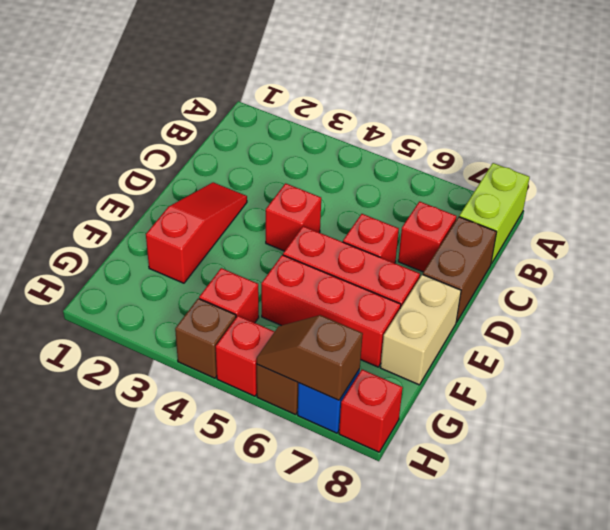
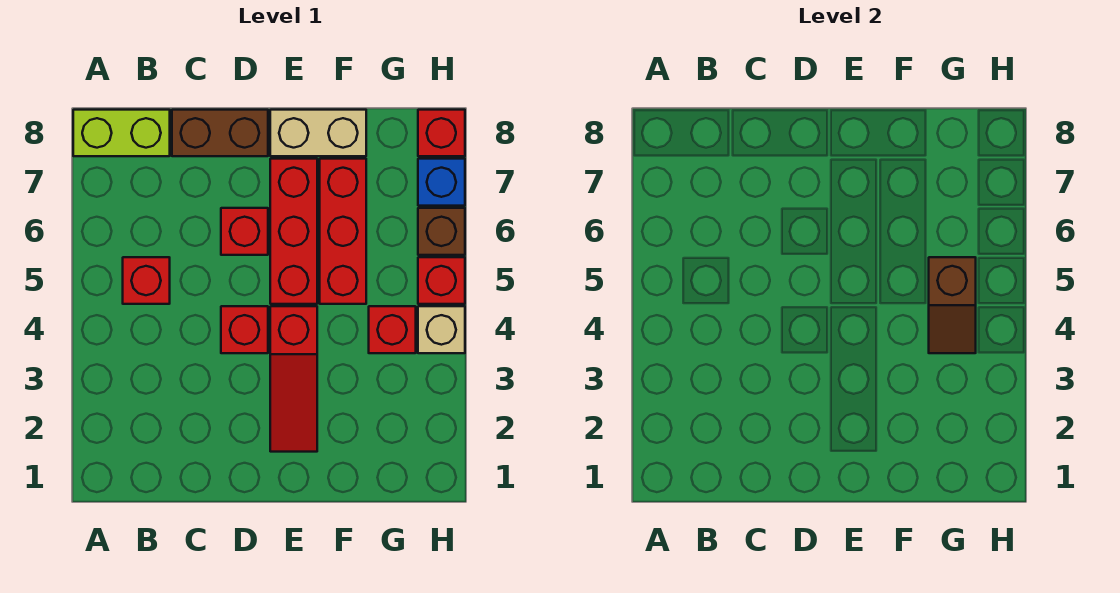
red 1x1 brick [398,201,457,272] -> red 1x1 brick moved to [123,257,170,304]
red 1x3 slope [146,182,247,283] -> red 1x3 slope turned to [270,306,317,452]
brown 1x1 brick [175,299,236,378] -> tan 1x1 brick [418,306,465,353]
brown 1x2 slope [257,315,363,400] -> brown 1x2 slope moved to [929,257,976,353]

